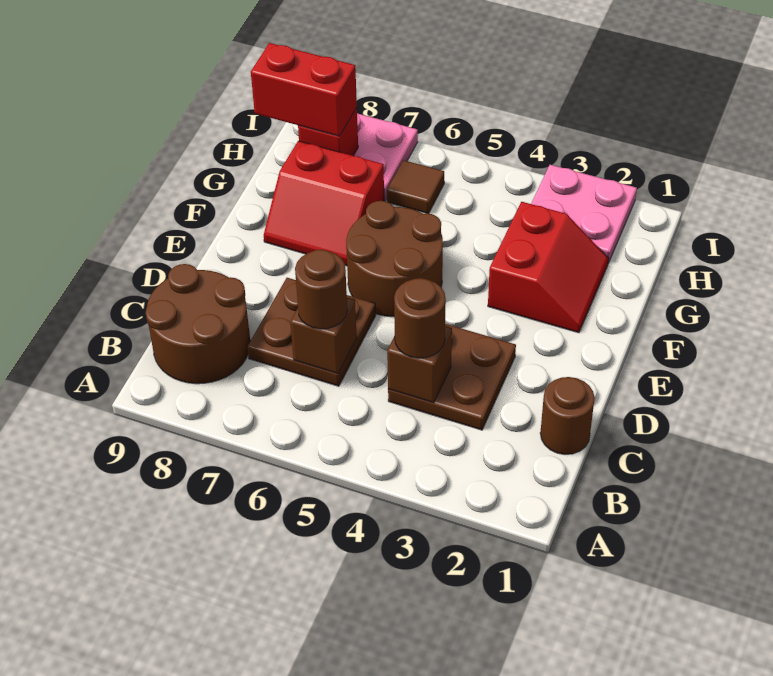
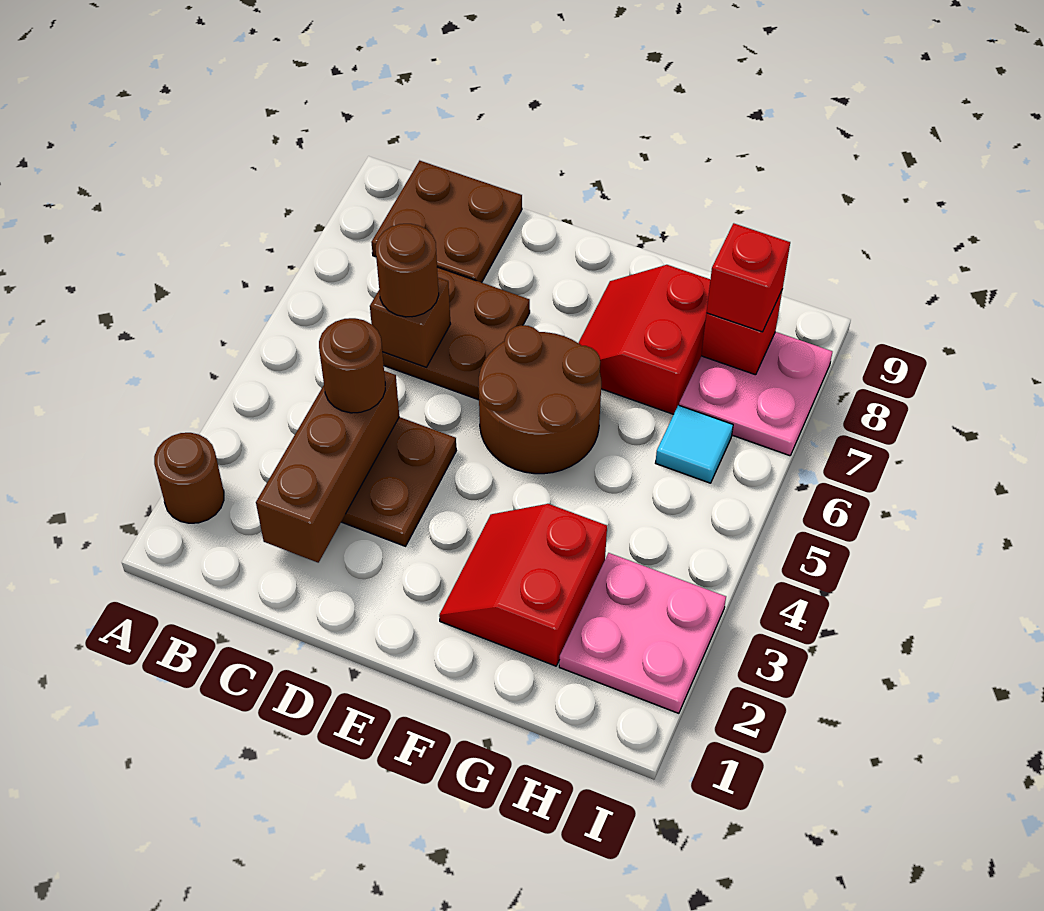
brown 2x2 round brick [146,264,250,384] -> brown 2x2 plate [371,161,522,283]
brown 1x1 round brick [540,377,595,454] -> brown 1x1 round brick moved to [154,433,224,523]
brown 1x1 brick [387,326,452,403] -> brown 1x3 brick [256,371,399,562]
red 2x2 slope [488,202,609,333] -> red 2x2 slope turned to [439,504,607,666]
brown 1x1 tile [387,160,444,214] -> cyan 1x1 tile [656,405,733,483]
red 1x2 brick [251,43,357,136] -> red 1x1 brick [707,223,790,332]

